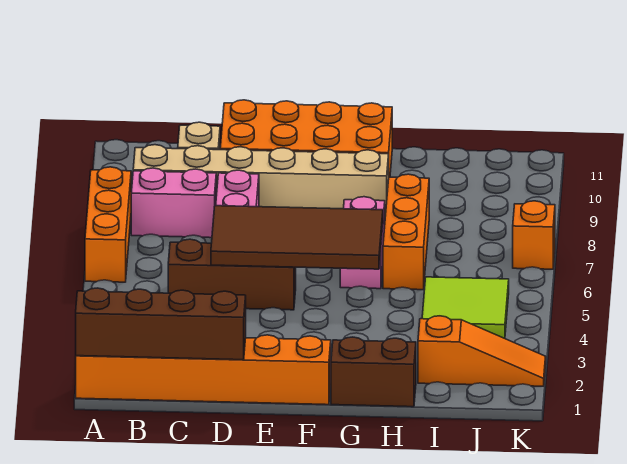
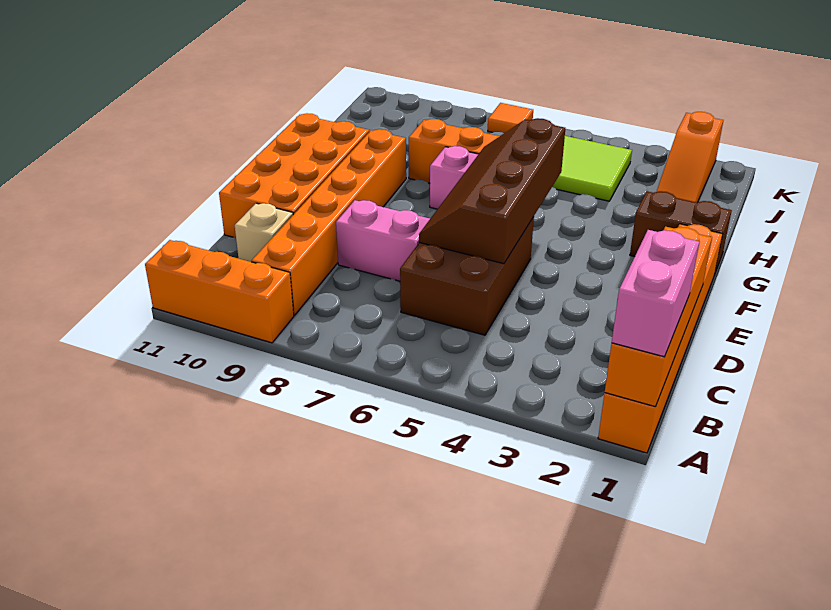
brown 1x4 brick [76,288,246,360] -> orange 1x4 brick [605,227,712,407]
orange 1x3 brick [85,167,131,282] -> orange 1x3 brick moved to [145,240,294,343]
pink 1x2 brick [131,168,216,238] -> pink 1x2 brick moved to [612,230,699,357]
tan 1x6 brick [133,145,389,216] -> orange 1x6 brick [251,129,406,315]
brown 1x3 brick [168,239,296,310] -> brown 2x3 brick [400,217,534,335]
brown 2x4 tile [211,206,383,269] -> brown 2x4 slope [419,118,565,264]
brown 1x2 brick [331,337,416,407] -> brown 1x2 brick turned to [630,191,732,273]
orange 1x3 slope [418,316,546,386] -> orange 1x3 slope turned to [657,112,723,202]
orange 1x1 brick [513,201,555,269] -> orange 1x1 tile [488,103,533,133]

